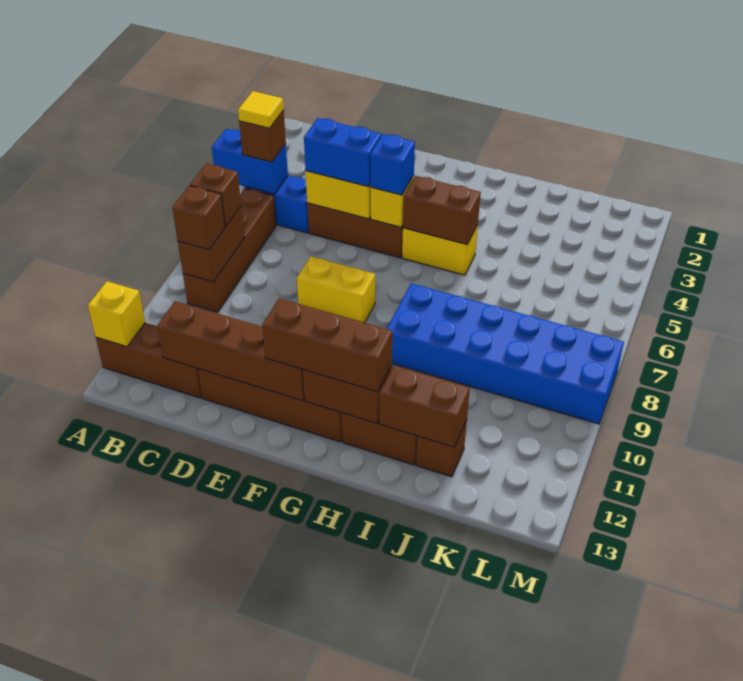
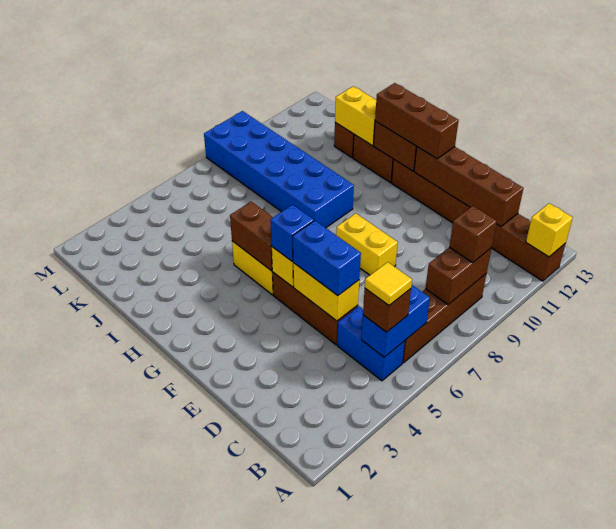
blue 1x2 brick [212,129,288,194] -> blue 1x2 brick turned to [361,285,430,357]
brown 1x1 brick [190,164,241,226] -> none
brown 1x2 brick [379,365,470,447] -> yellow 1x2 brick [335,86,376,146]

